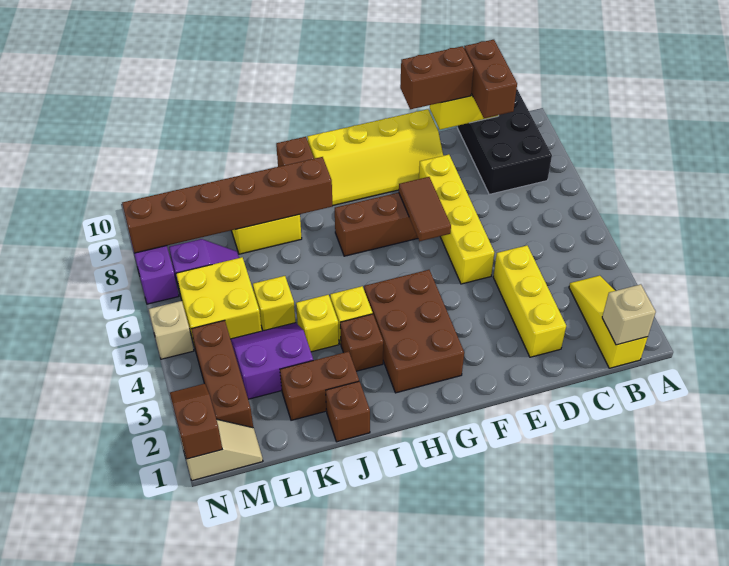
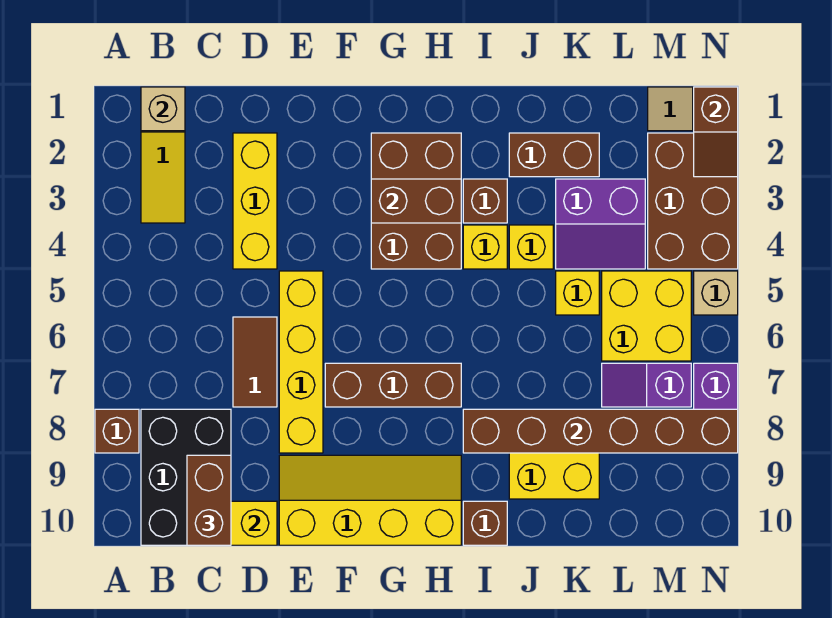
brown 1x2 brick [400,46,474,109] -> brown 1x2 brick moved to [371,179,461,223]
brown 1x2 tile [399,177,451,241] -> brown 1x2 tile moved to [233,317,277,407]
brown 1x1 brick [326,381,370,442] -> brown 1x1 brick moved to [95,409,139,453]
brown 1x3 brick [191,320,253,428] -> brown 2x3 brick [648,133,738,269]

